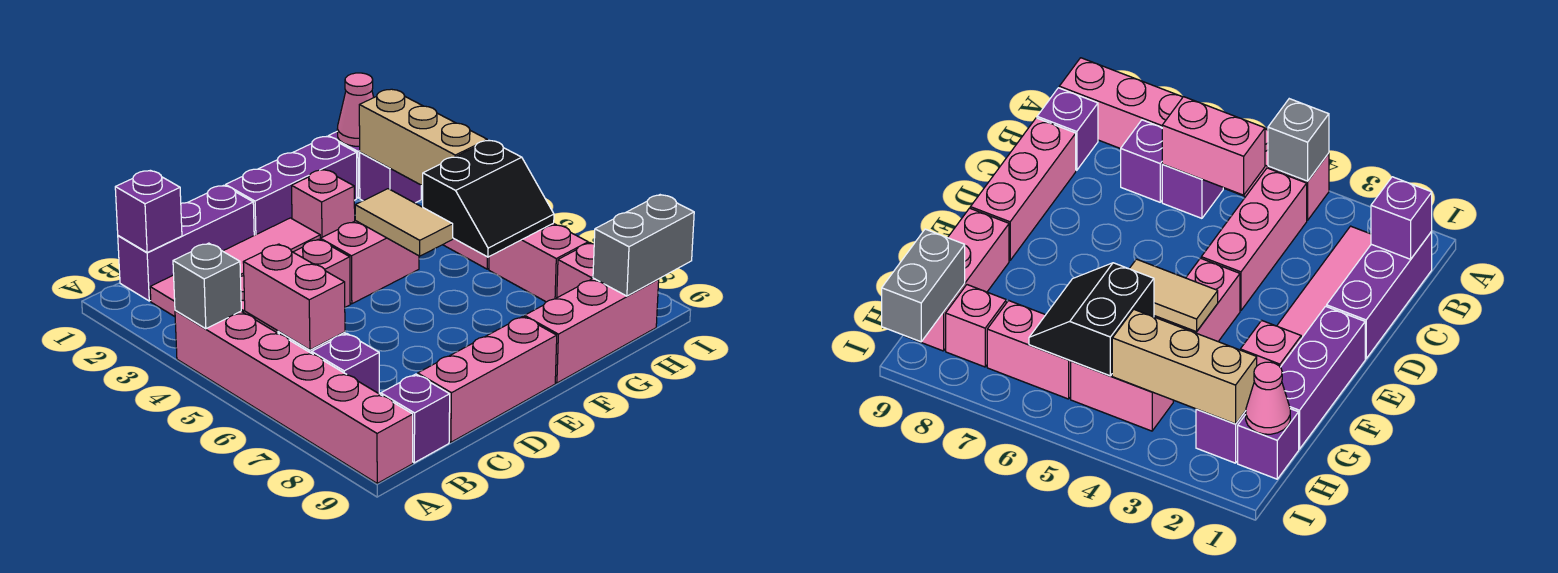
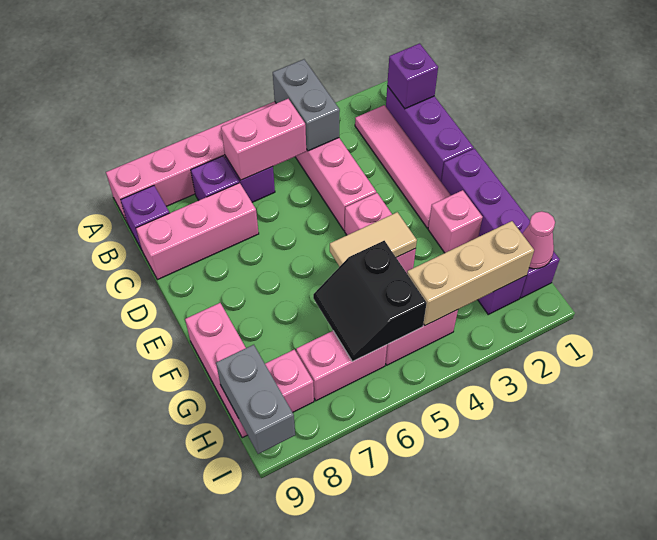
grey 1x1 brick [173,243,241,329] -> grey 1x2 brick [273,59,340,151]
pink 1x3 brick [418,316,557,442] -> pink 1x3 brick turned to [136,183,259,280]

